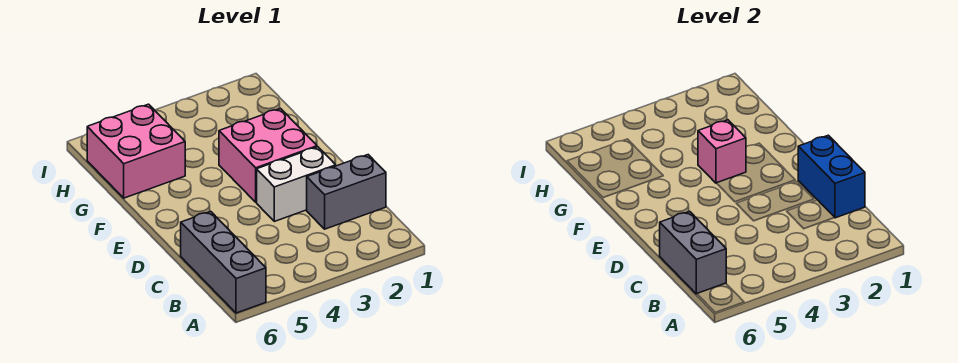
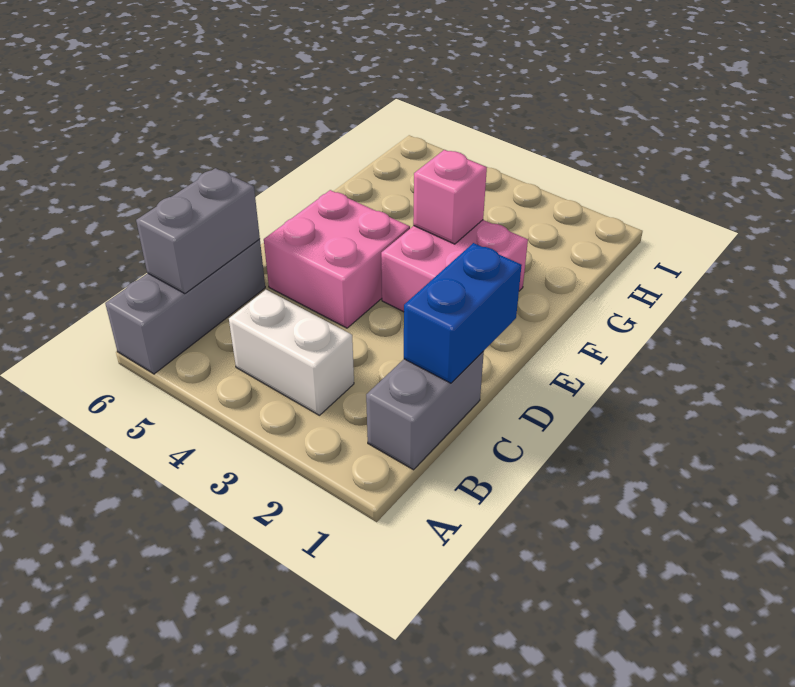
grey 1x2 brick [307,155,386,229] -> grey 1x2 brick turned to [366,351,484,470]
white 1x2 brick [257,147,336,221] -> white 1x2 brick moved to [229,290,354,415]
pink 2x2 brick [87,104,185,198] -> pink 2x2 brick moved to [264,190,410,328]

